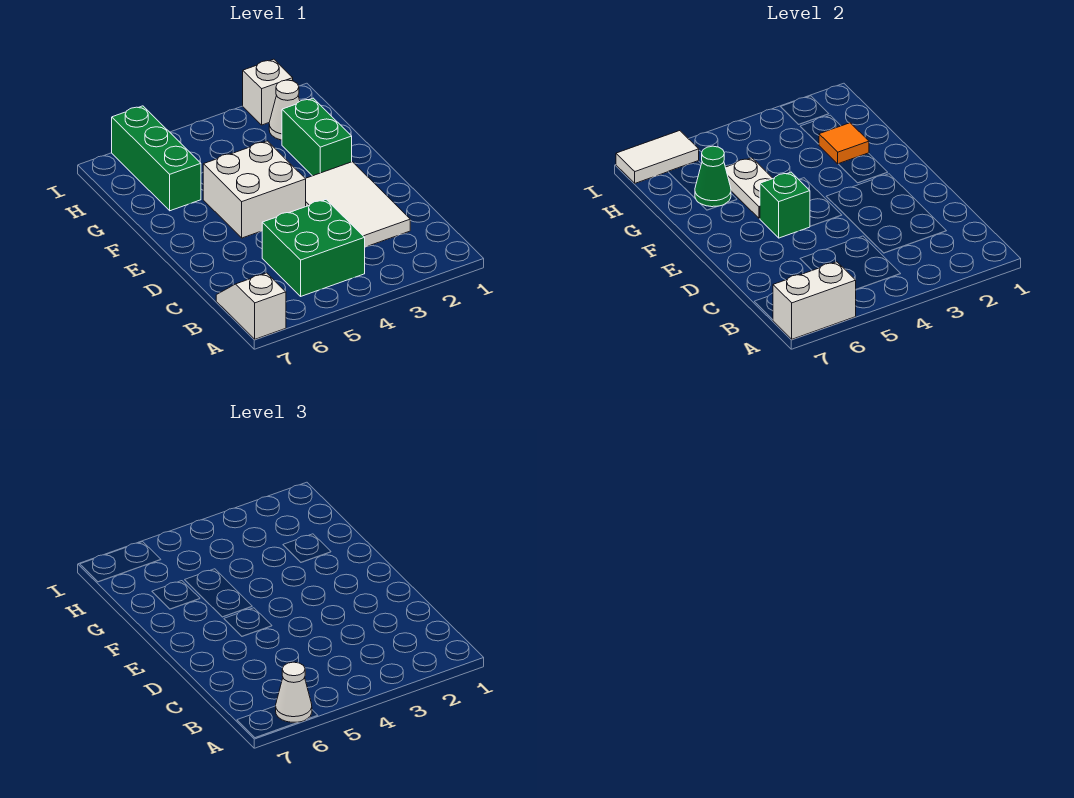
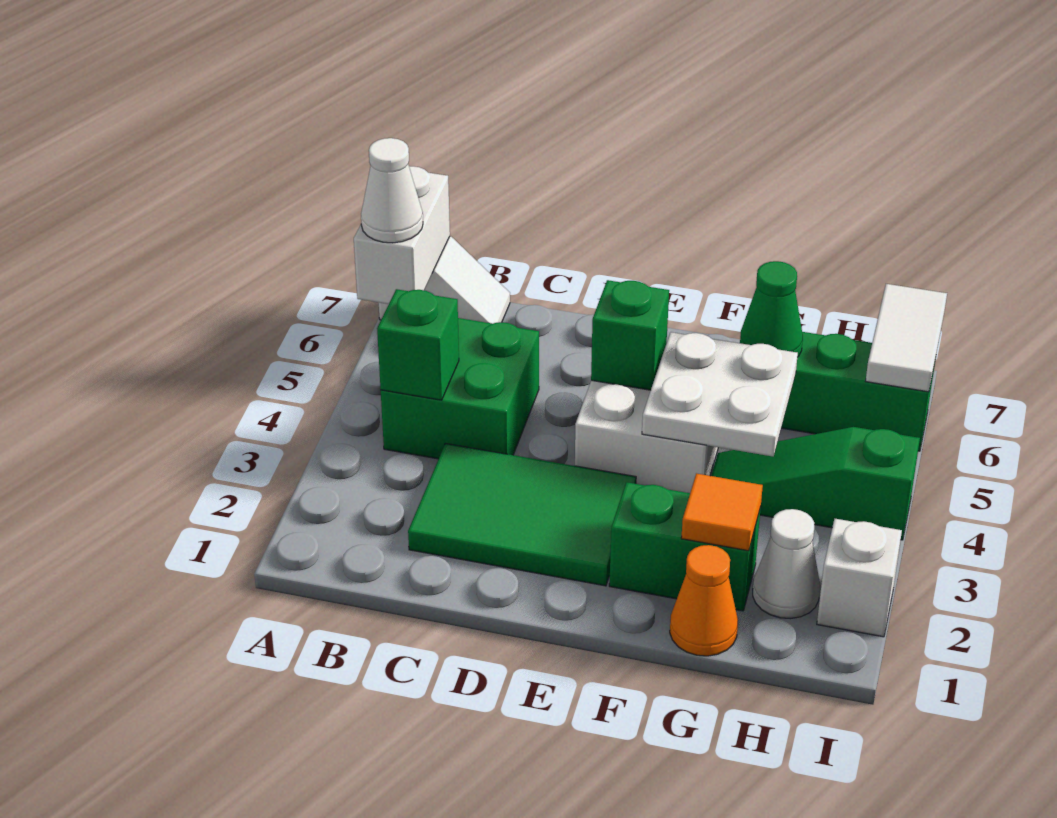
none -> green 1x1 brick [377,289,459,400]
white 2x3 tile [305,162,410,247] -> green 2x3 tile [408,444,636,586]
white 1x2 plate [725,158,773,219] -> white 2x2 plate [642,332,798,456]
none -> orange 1x1 cone [670,545,738,656]
none -> green 1x3 slope [711,427,920,540]

